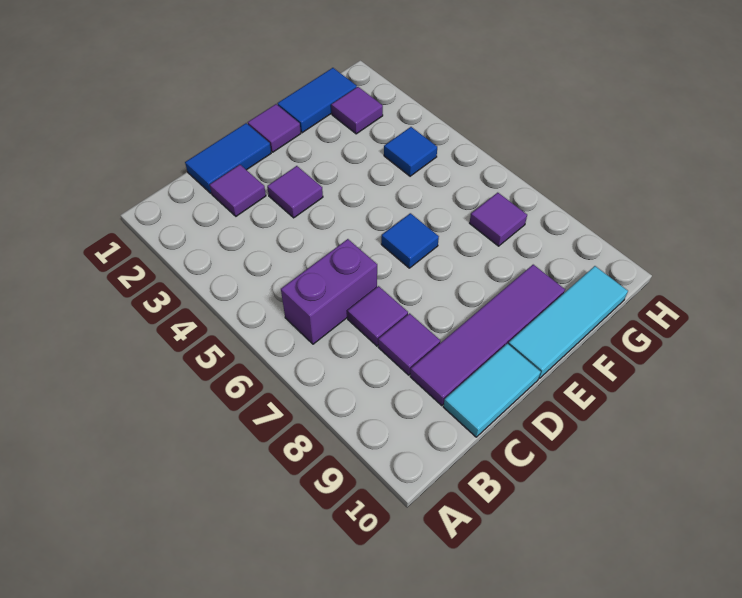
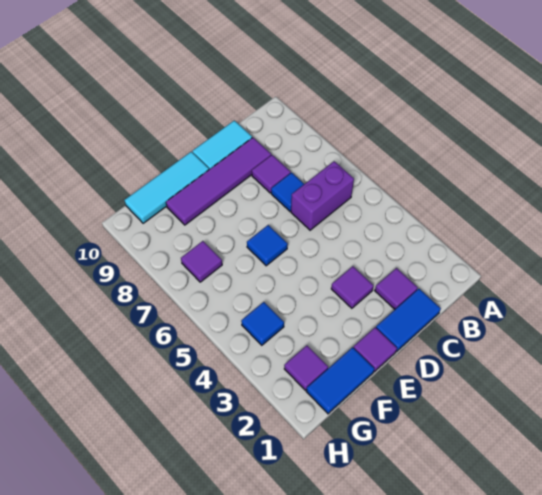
purple 1x1 tile [347,286,408,346] -> blue 1x1 tile [271,173,304,211]

